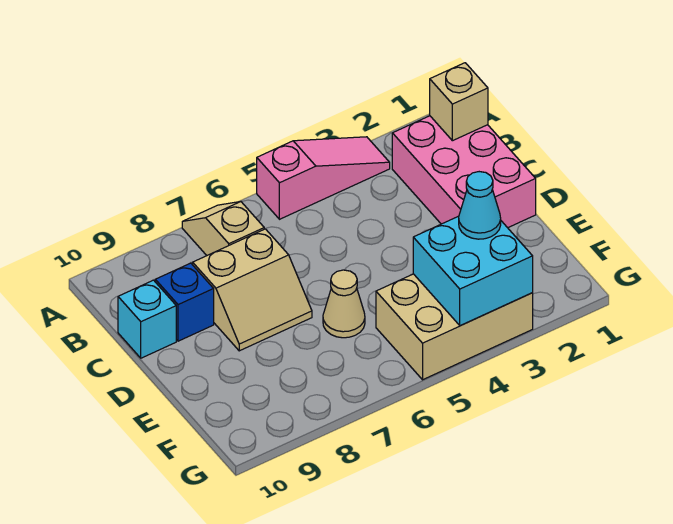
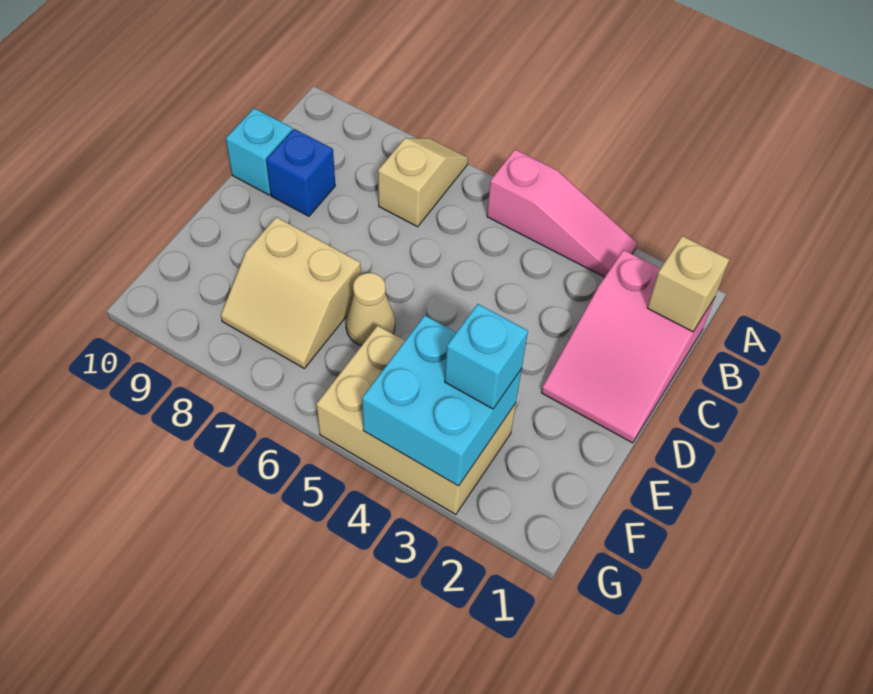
pink 2x3 brick [392,116,536,228] -> pink 2x3 slope [541,250,715,443]
tan 2x2 slope [193,229,312,351] -> tan 2x2 slope moved to [221,217,361,368]
cyan 1x1 cone [459,172,501,239] -> cyan 1x1 brick [445,304,528,409]

